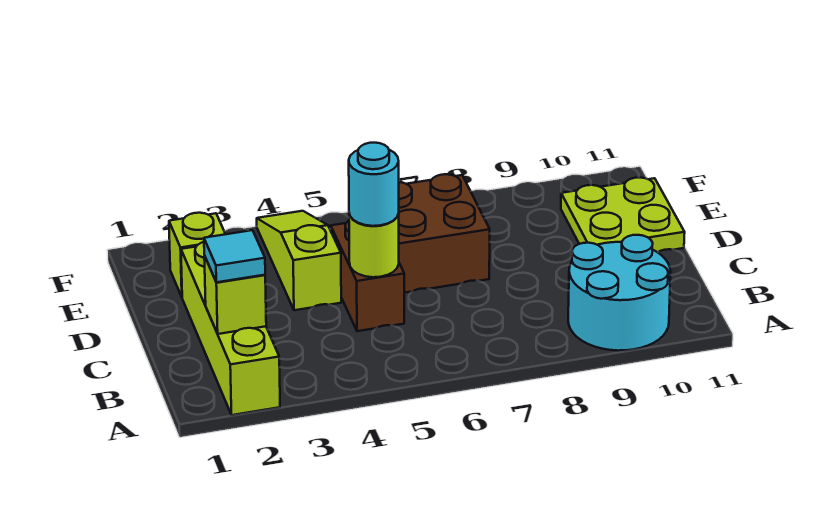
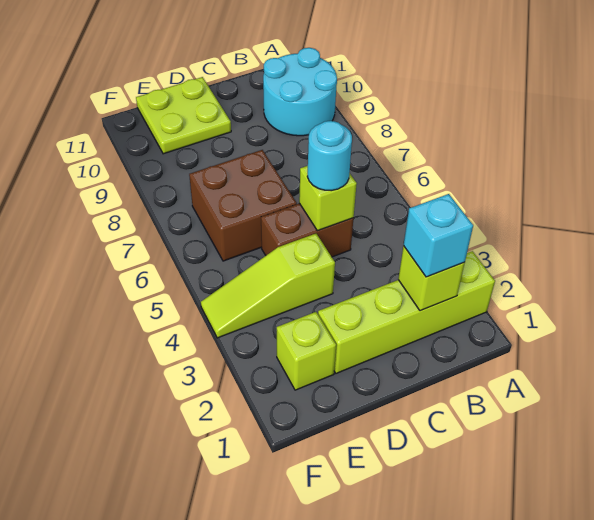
cyan 1x1 tile [204,230,265,282] -> cyan 1x1 brick [404,194,473,277]
lime 1x1 round brick [349,214,399,277] -> lime 1x1 brick [299,166,357,231]

